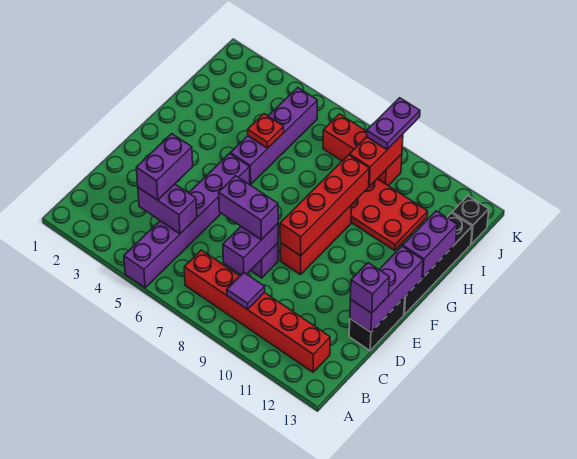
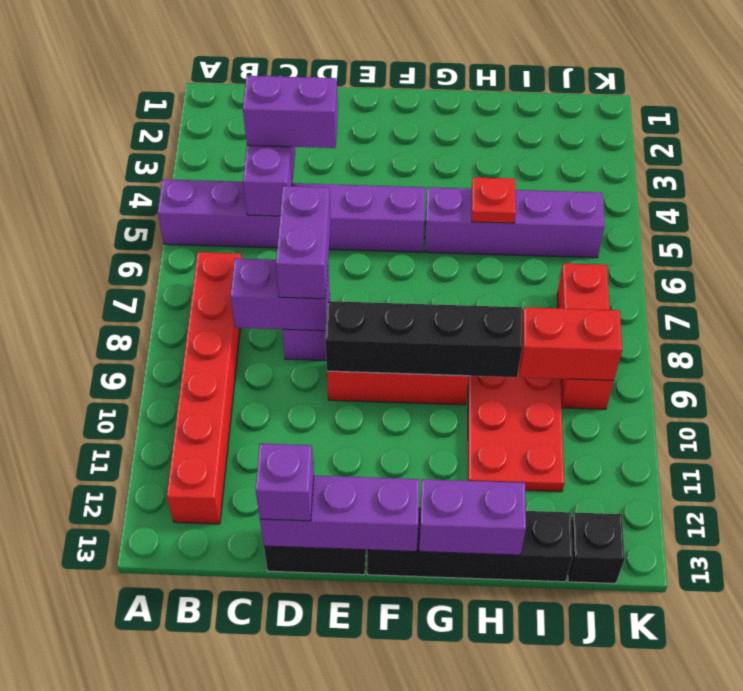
purple 1x1 tile [227,273,265,309] -> none
red 1x4 brick [280,155,369,256] -> black 1x4 brick [325,301,522,377]
purple 1x2 plate [367,98,420,149] -> none

